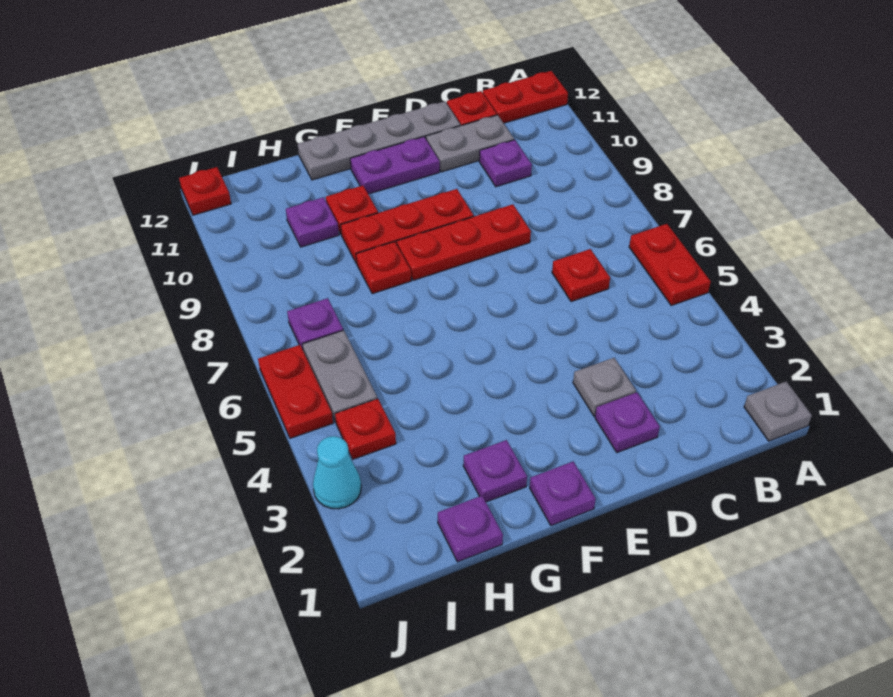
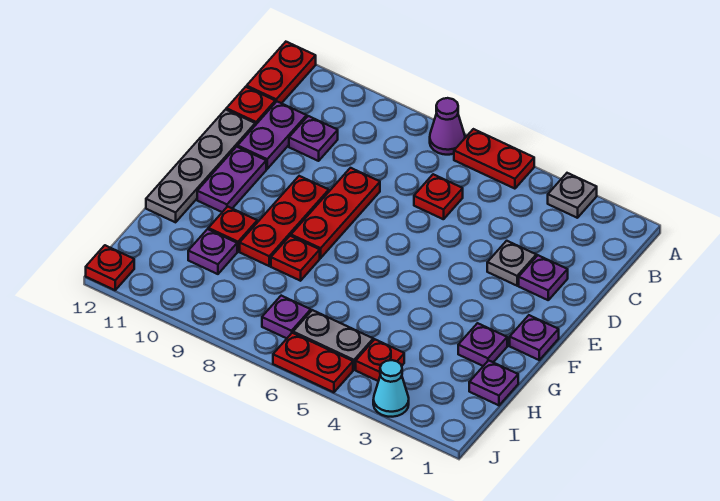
grey 1x1 plate [744,382,812,441] -> grey 1x1 plate moved to [548,173,597,218]
none -> purple 1x1 cone [430,98,465,155]
grey 1x2 plate [426,115,514,172] -> purple 1x2 plate [238,102,307,169]

